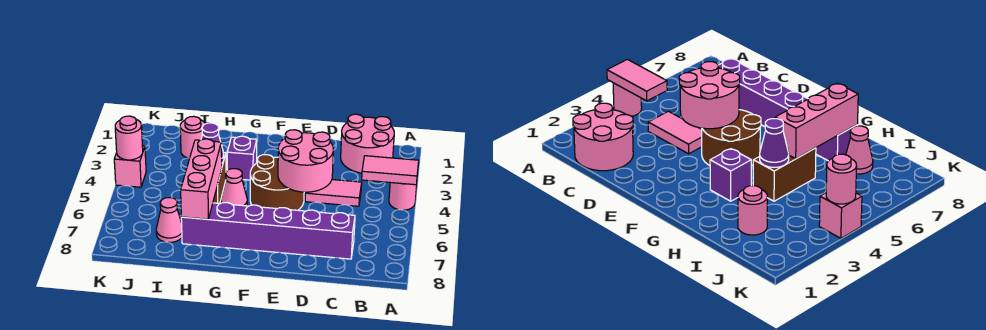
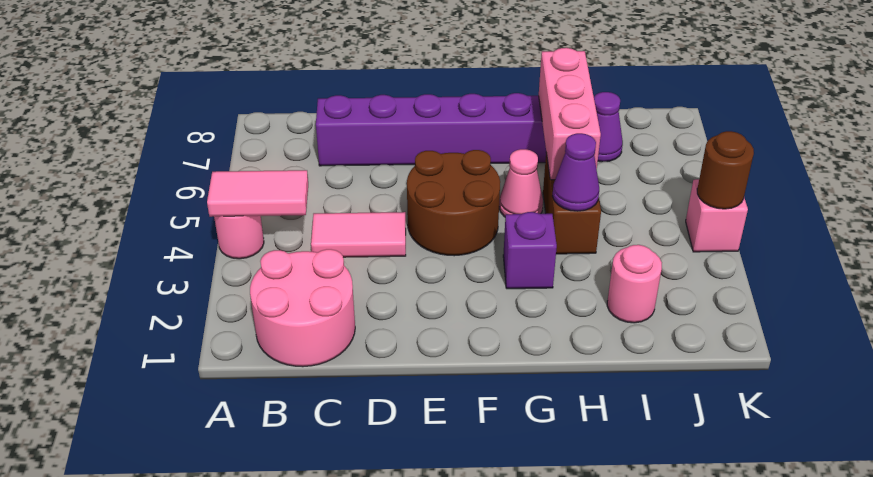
pink 2x2 round brick [278,130,333,192] -> none
pink 1x1 cone [156,198,182,242] -> purple 1x1 cone [594,92,623,162]
pink 1x1 round brick [115,116,143,160] -> brown 1x1 round brick [697,131,754,209]

